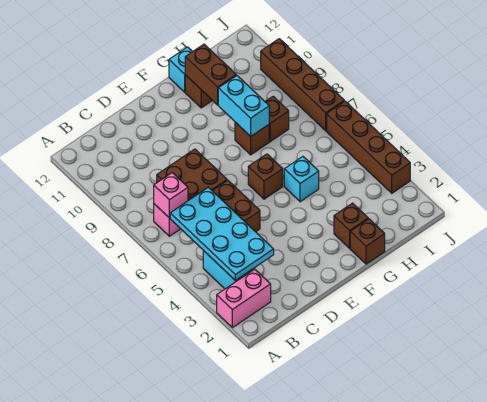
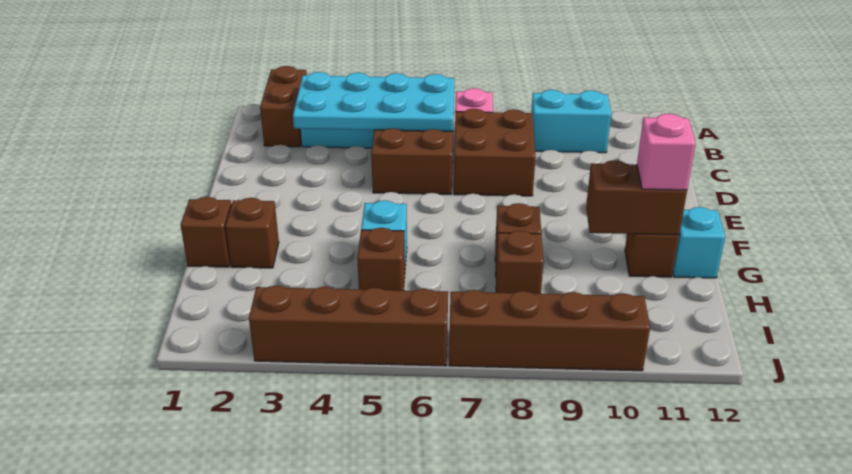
pink 1x2 brick [217,269,271,328] -> brown 1x2 brick [260,66,307,147]
pink 1x1 brick [154,173,188,218] -> pink 1x1 brick moved to [637,114,696,190]
brown 1x1 brick [248,154,283,199] -> brown 1x1 brick moved to [357,228,405,290]
cyan 1x2 brick [218,76,269,136] -> cyan 1x2 brick moved to [531,90,611,153]

